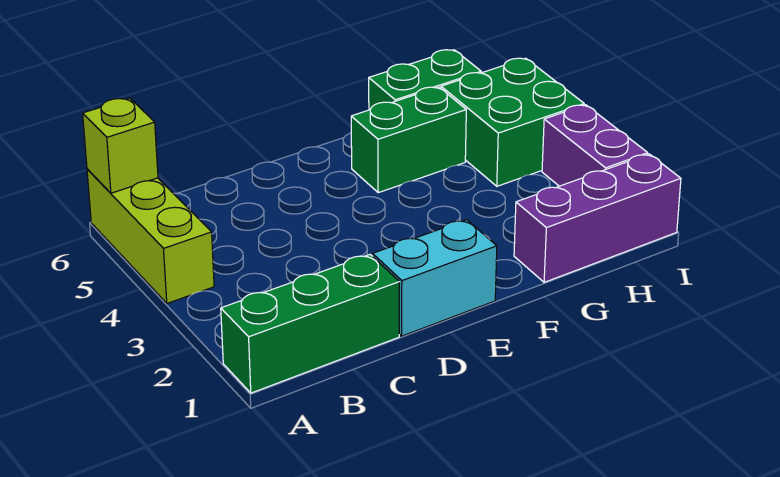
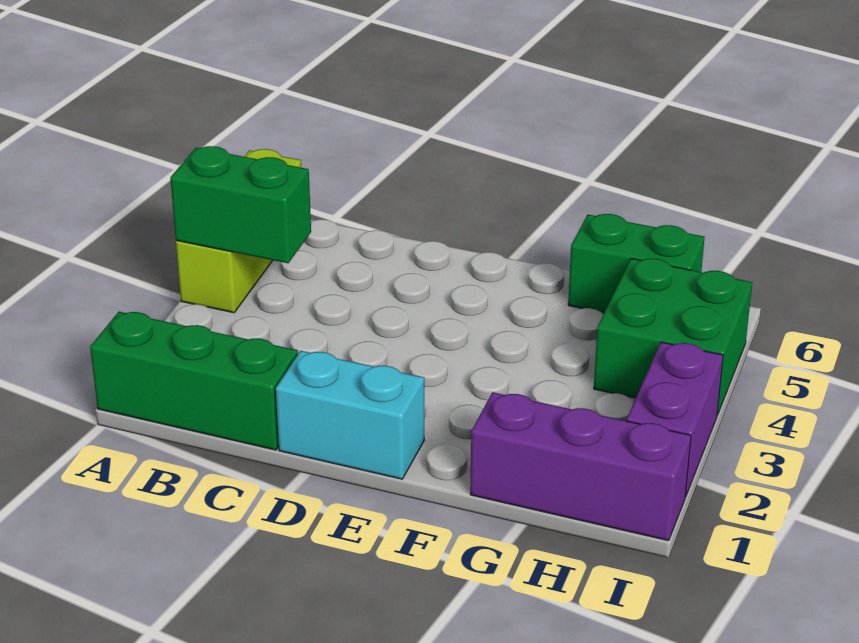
lime 1x1 brick [83,98,158,193] -> none
green 1x2 brick [351,87,466,193] -> green 1x2 brick moved to [170,146,311,263]

